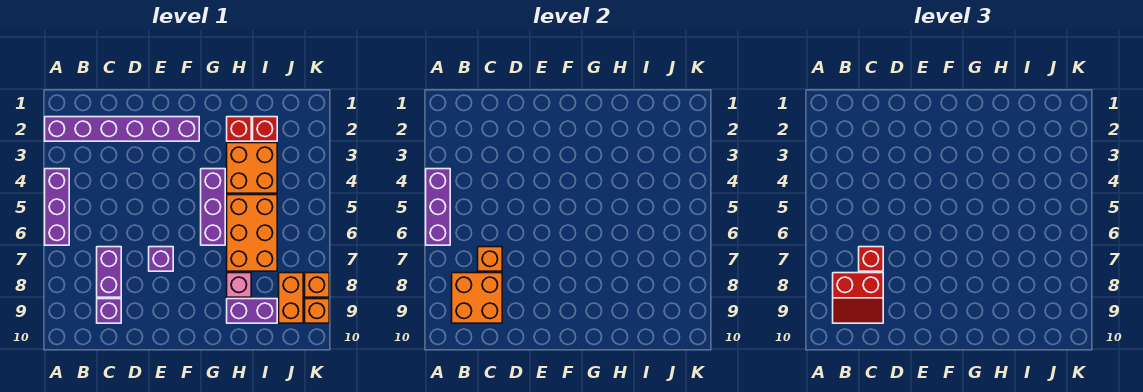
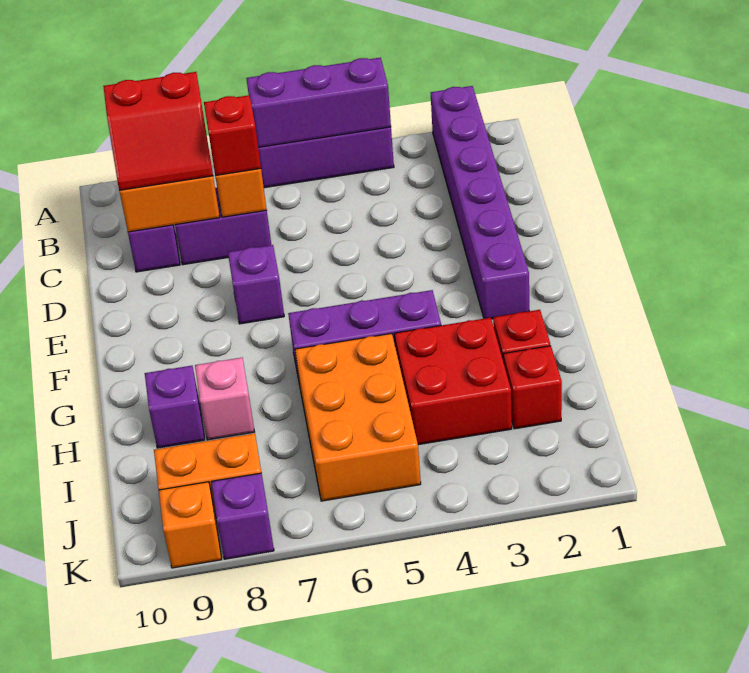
red 2x2 slope [833,273,883,323] -> red 2x2 slope turned to [103,72,213,190]
orange 2x2 brick [227,143,277,193] -> red 2x2 brick [394,318,512,445]
orange 2x3 brick [227,195,277,271] -> orange 2x3 brick turned to [295,333,421,501]
purple 1x2 brick [227,299,277,323] -> purple 1x1 brick [145,366,205,448]
orange 1x1 brick [305,273,329,297] -> purple 1x1 brick [212,473,274,559]

